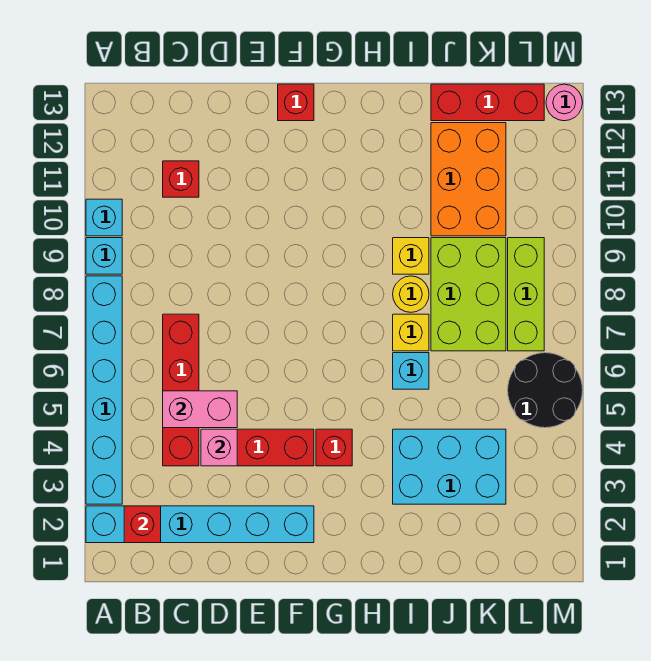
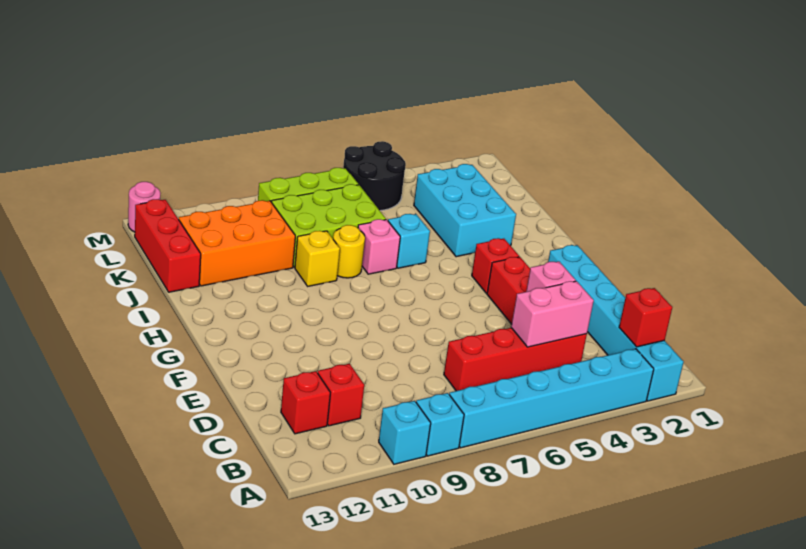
pink 1x2 brick [163,391,237,428] -> pink 1x2 brick turned to [511,281,594,347]
red 1x1 brick [278,84,314,121] -> red 1x1 brick moved to [281,371,330,434]
yellow 1x1 brick [393,314,429,351] -> pink 1x1 brick [358,219,400,274]

